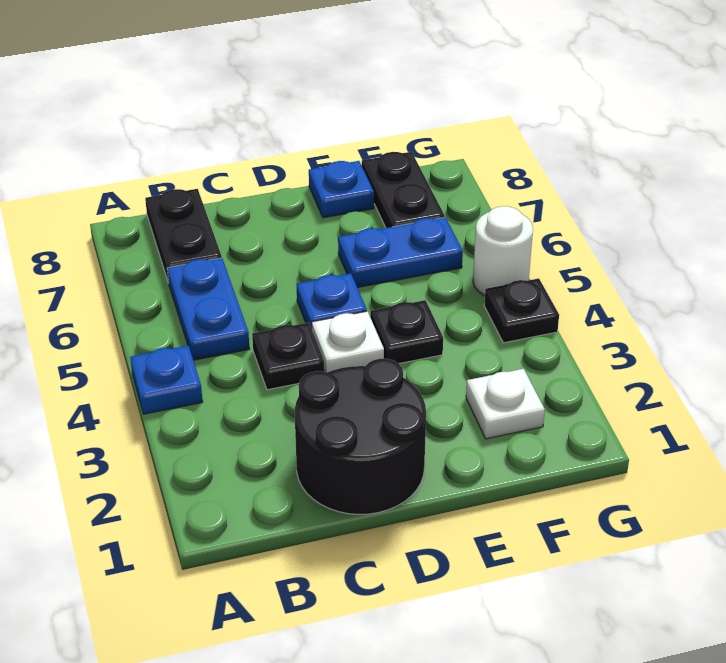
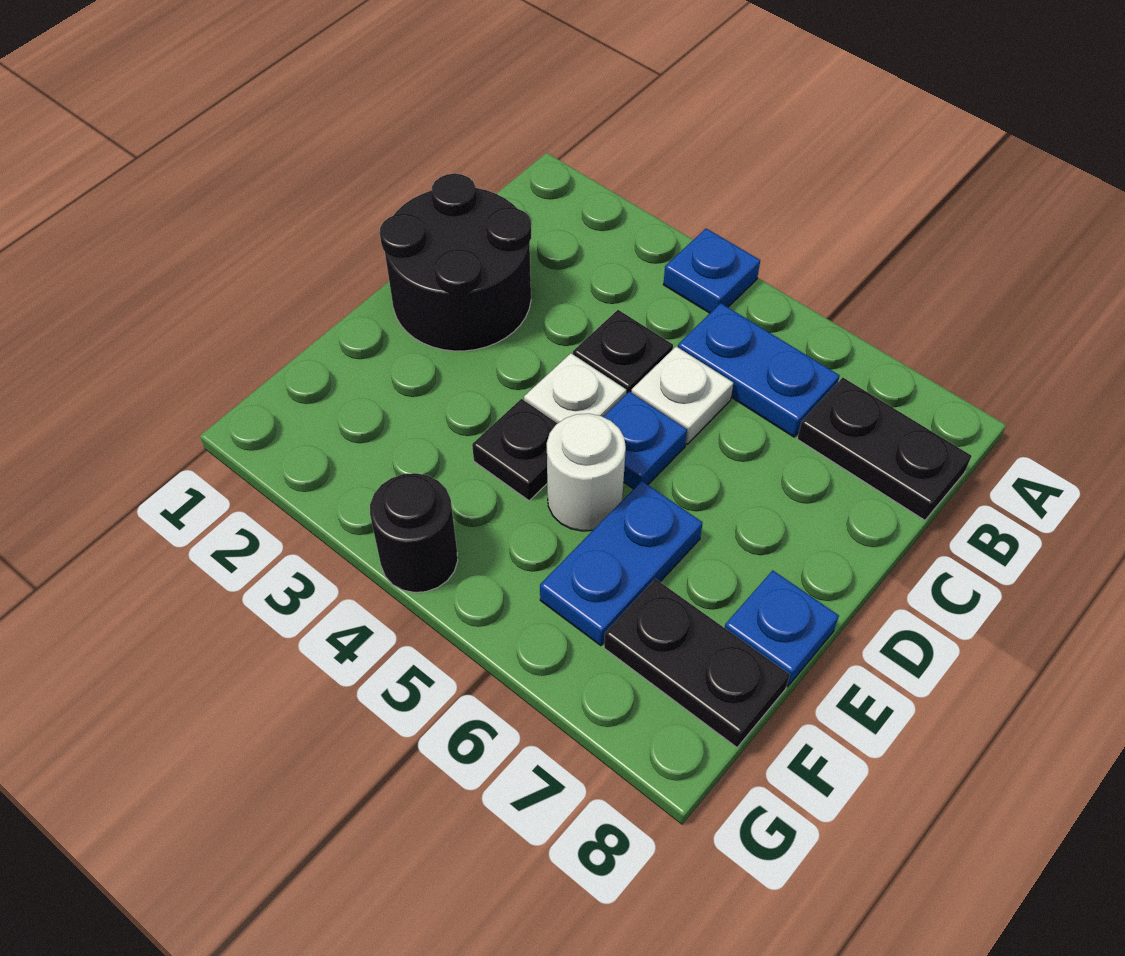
white 1x1 plate [466,369,545,439] -> white 1x1 plate moved to [631,346,733,444]
black 1x1 plate [484,278,559,343] -> black 1x1 round brick [370,473,458,593]
white 1x1 round brick [473,206,533,296] -> white 1x1 round brick moved to [547,414,626,531]

